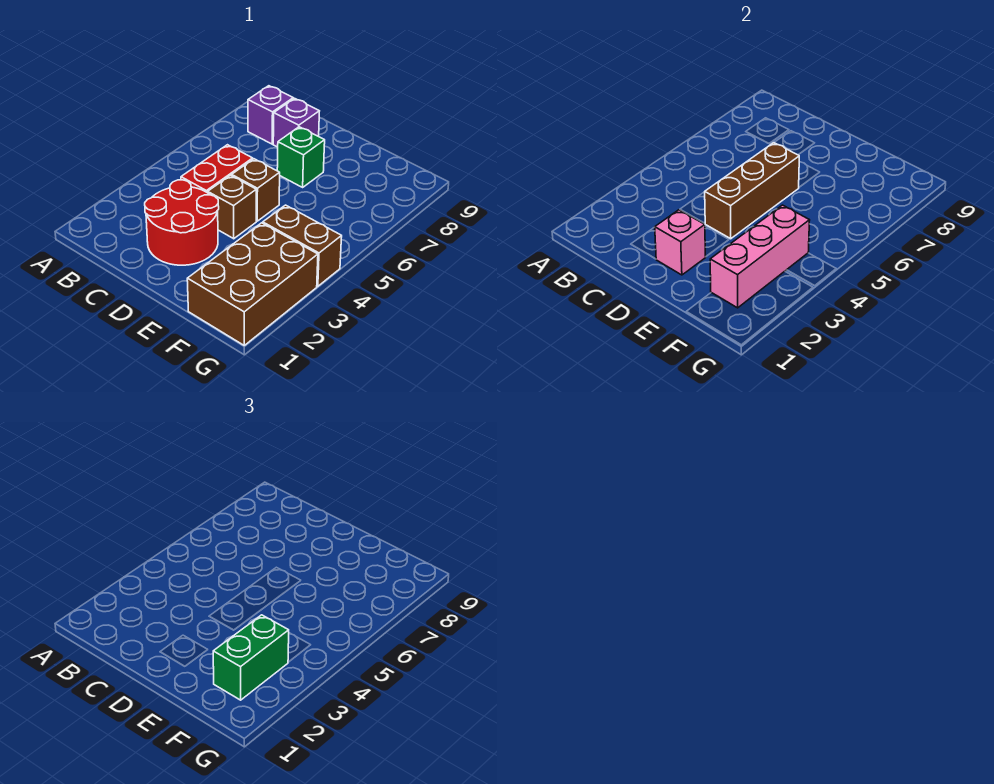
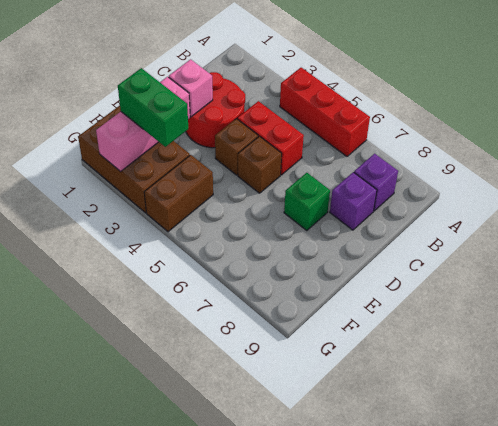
none -> red 1x3 brick [280,68,370,156]
brown 1x3 brick [705,143,799,239] -> none
pink 1x3 brick [710,205,810,308] -> pink 1x3 brick turned to [96,77,190,172]

